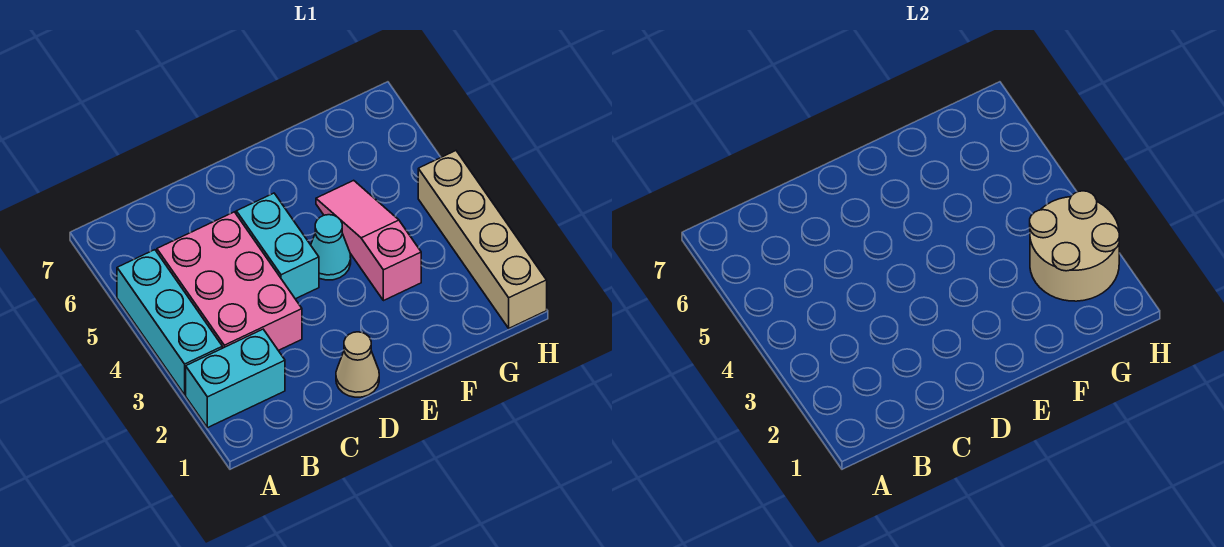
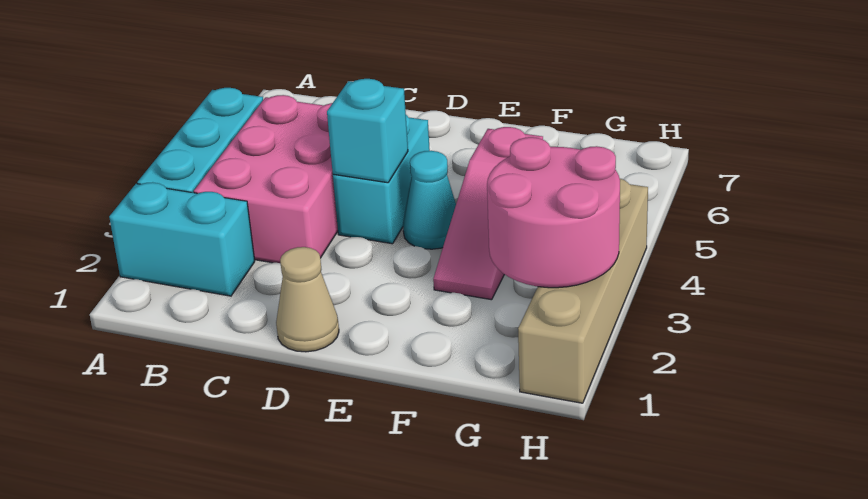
none -> cyan 1x1 brick [327,79,408,183]
pink 1x3 slope [316,180,421,301] -> pink 1x3 slope turned to [433,127,543,300]
tan 2x2 round brick [1030,191,1119,301] -> pink 2x2 round brick [487,137,620,288]

